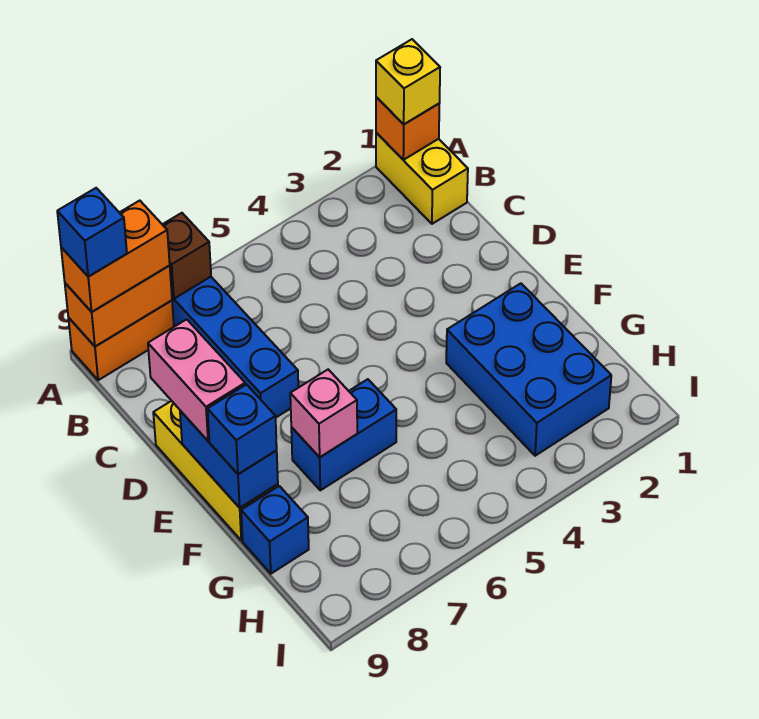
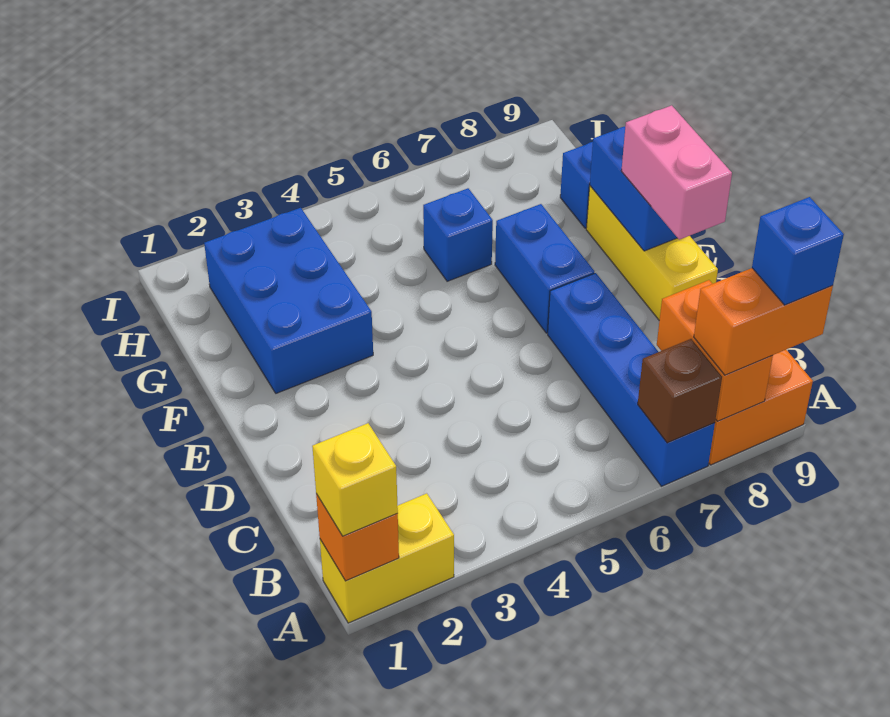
yellow 1x2 brick [376,133,468,224] -> yellow 1x2 brick turned to [320,493,454,623]
orange 1x2 brick [65,266,172,347] -> orange 1x2 brick turned to [657,280,773,421]
blue 1x2 brick [291,379,396,490] -> blue 1x2 brick turned to [495,204,594,333]
pink 1x1 brick [290,369,357,457] -> none
blue 1x1 brick [208,385,277,474] -> blue 1x1 brick moved to [423,188,493,281]

